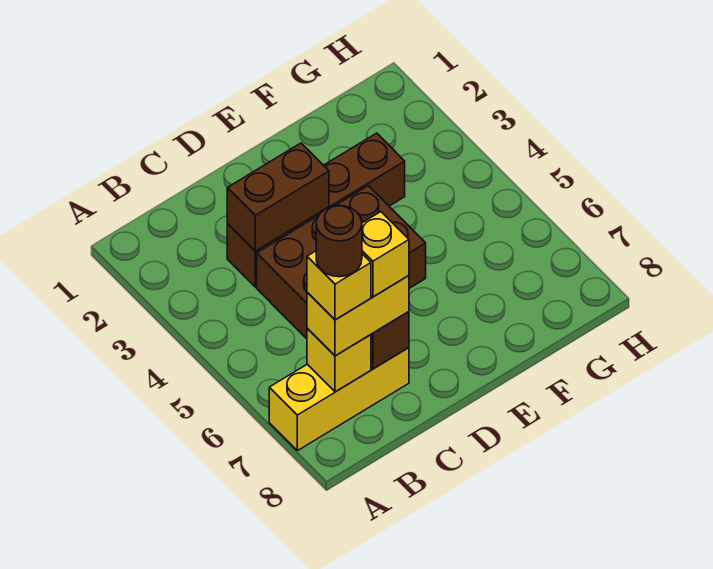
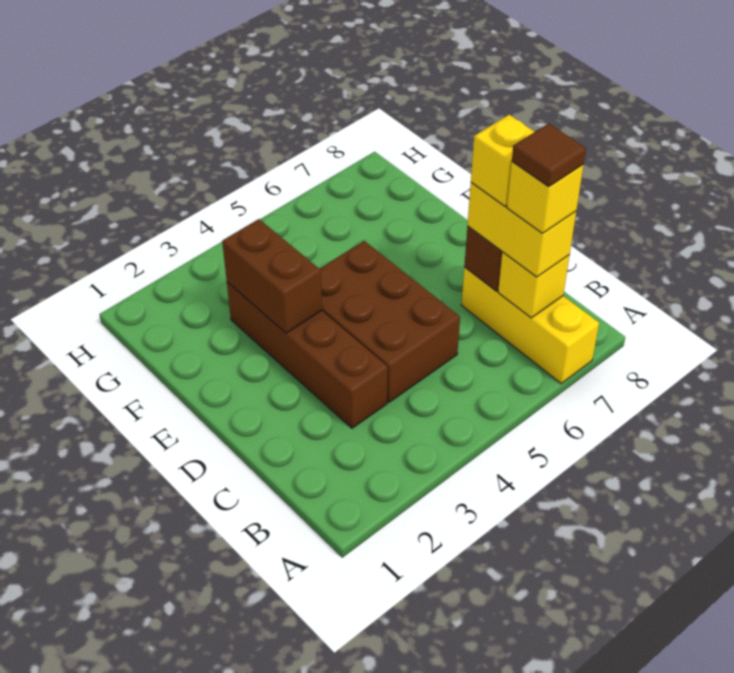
brown 1x1 round brick [316,206,362,277] -> brown 1x1 tile [512,123,586,187]
brown 1x2 brick [227,143,329,251] -> brown 1x2 brick moved to [222,219,322,333]

